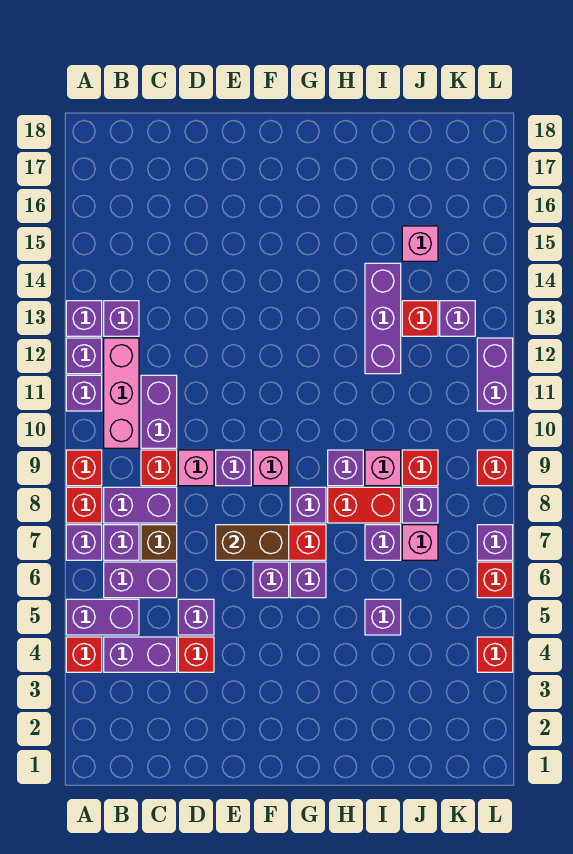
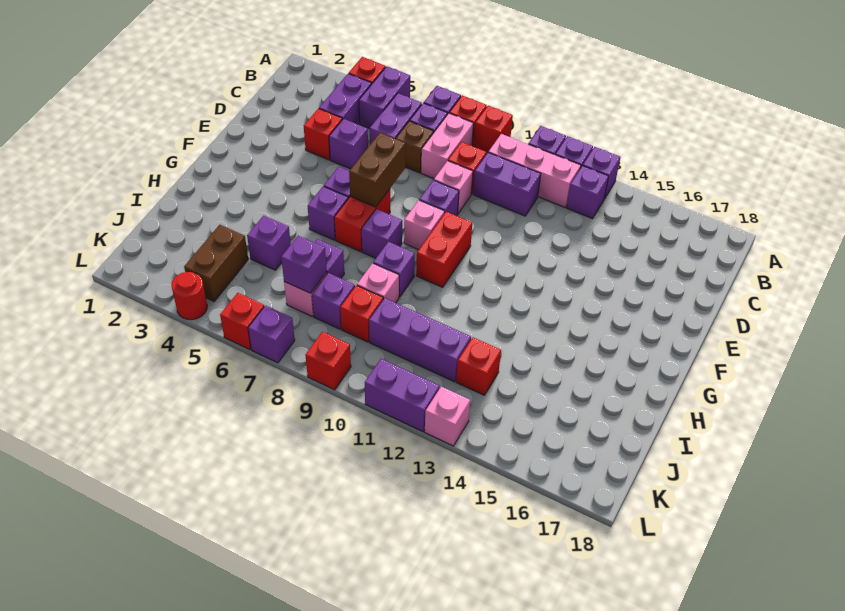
purple 1x2 brick [104,487,177,523] -> pink 1x2 brick [421,113,473,179]
red 1x2 brick [328,487,401,523] -> red 1x2 brick moved to [416,212,472,287]
purple 1x3 brick [365,263,401,374] -> purple 1x3 brick moved to [369,298,471,382]
none -> brown 1x2 brick [184,225,248,301]
pink 1x1 brick [402,226,438,261] -> pink 1x1 brick moved to [425,387,470,446]
purple 1x1 brick [440,301,475,336] -> purple 1x1 brick moved to [281,236,327,293]
red 1x1 brick [477,637,513,672] -> red 1x1 round brick [171,272,207,320]

